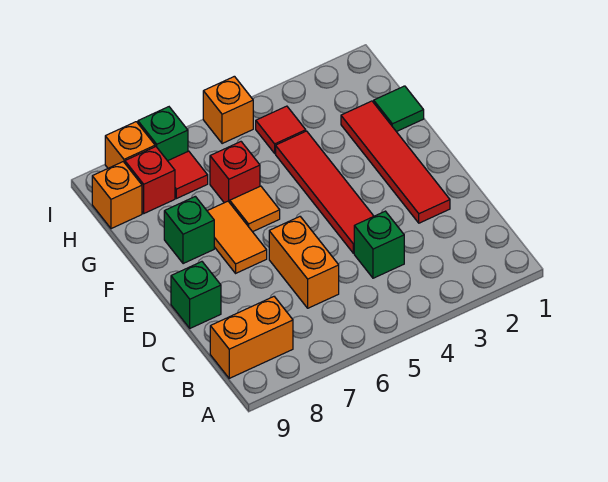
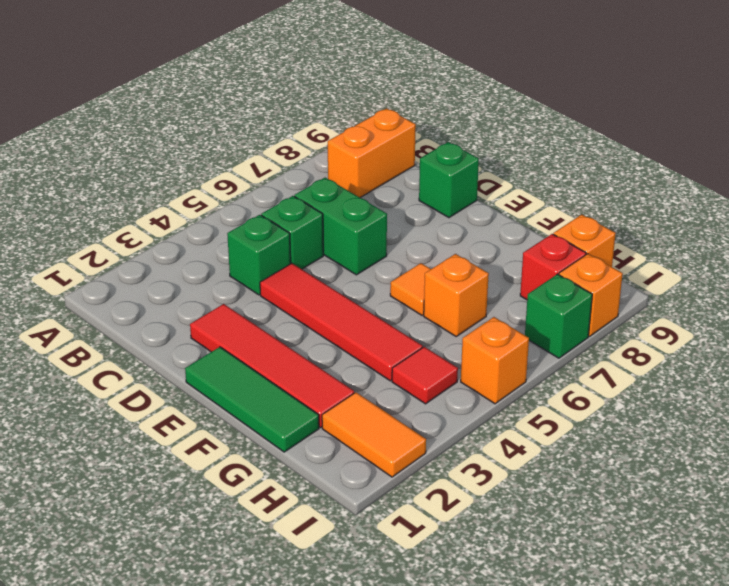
orange 1x2 brick [269,217,339,308] -> green 1x2 brick [294,178,387,275]
orange 1x2 tile [207,201,267,273] -> orange 1x2 tile moved to [322,392,426,477]
green 1x1 brick [164,196,214,264] -> green 1x1 brick moved to [261,196,323,269]
green 1x1 tile [374,86,424,132] -> green 1x3 tile [185,347,319,452]
red 1x1 brick [210,142,260,203] -> orange 1x1 brick [424,254,489,336]
red 1x1 tile [168,151,208,199] -> none

